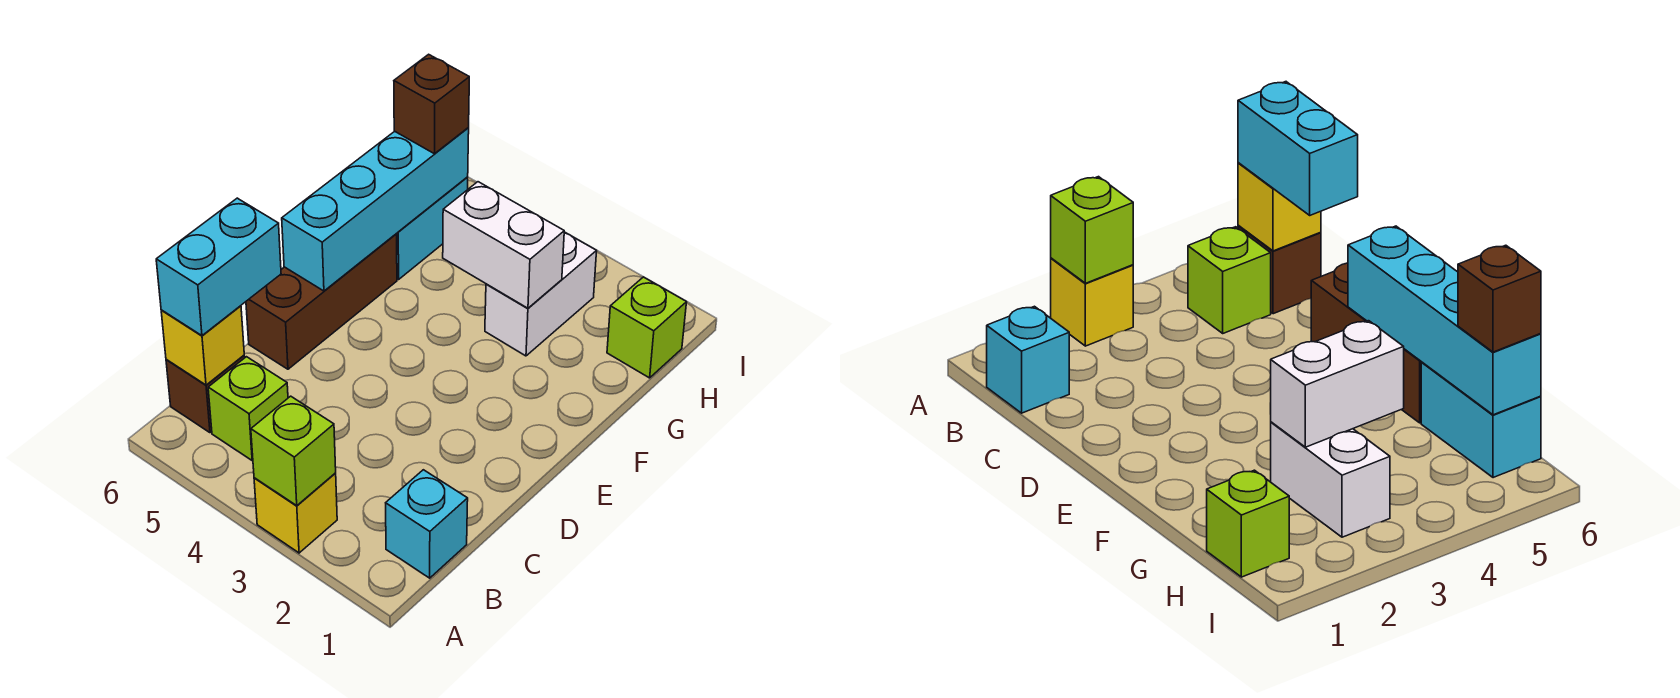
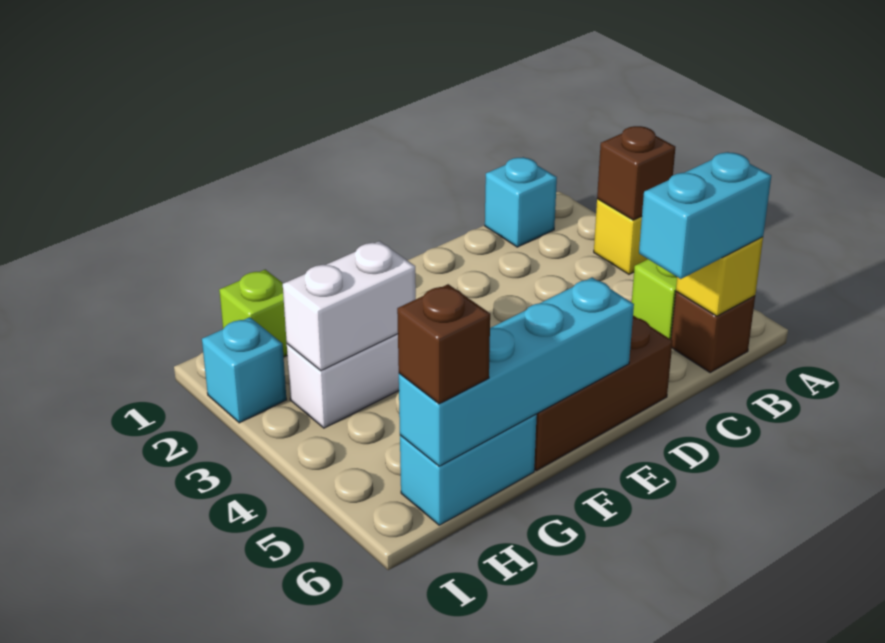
lime 1x1 brick [251,396,336,506] -> brown 1x1 brick [597,126,675,220]
white 1x2 brick [443,182,564,308] -> white 1x2 brick turned to [283,241,416,371]
none -> cyan 1x1 brick [202,317,286,423]

